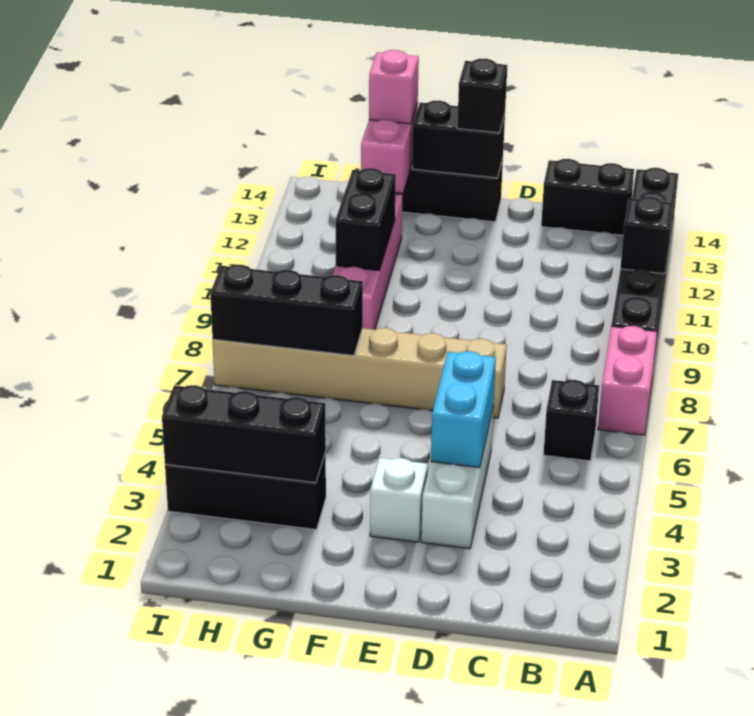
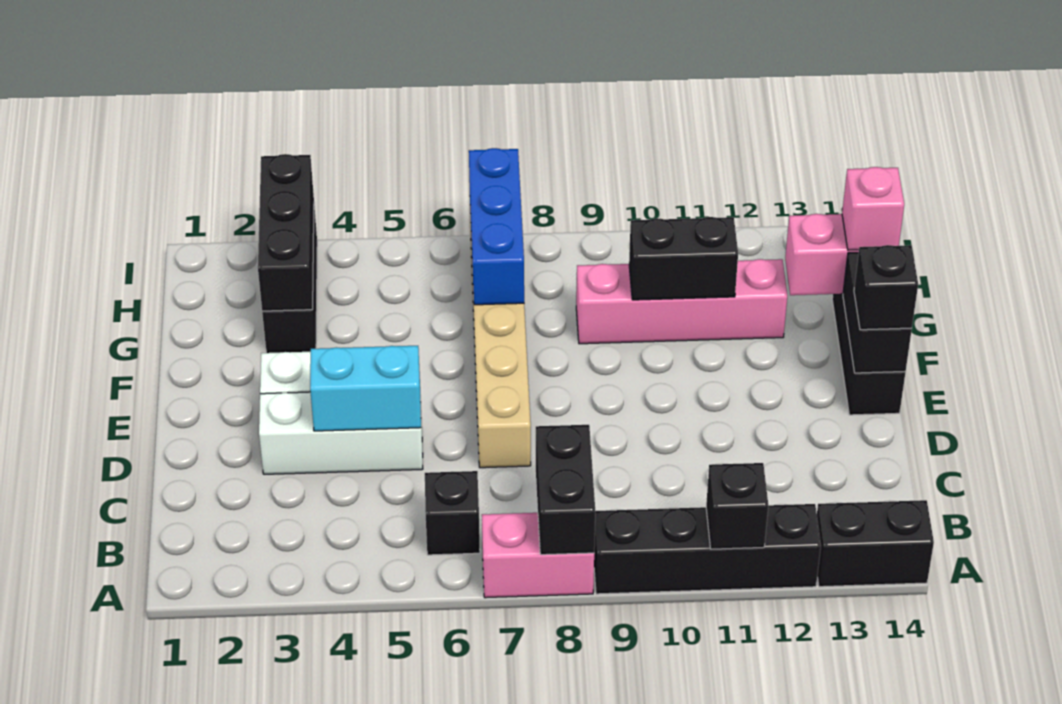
black 1x2 brick [541,159,634,235] -> black 1x2 brick moved to [536,425,595,555]
black 1x3 brick [210,265,363,355] -> blue 1x3 brick [469,148,524,305]

